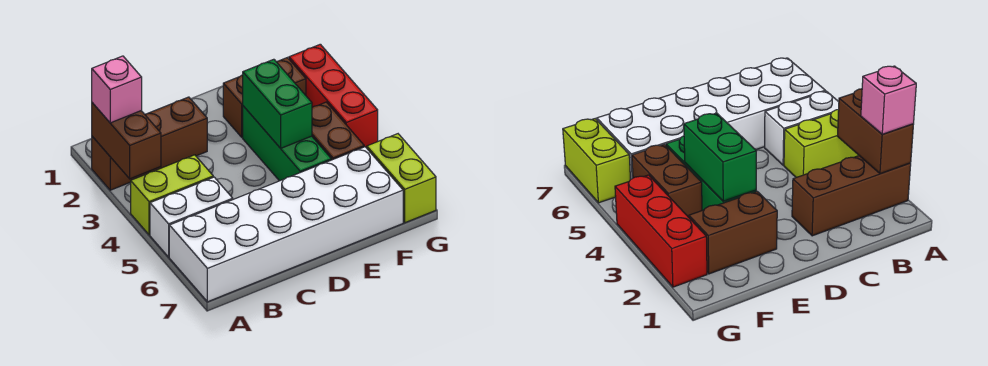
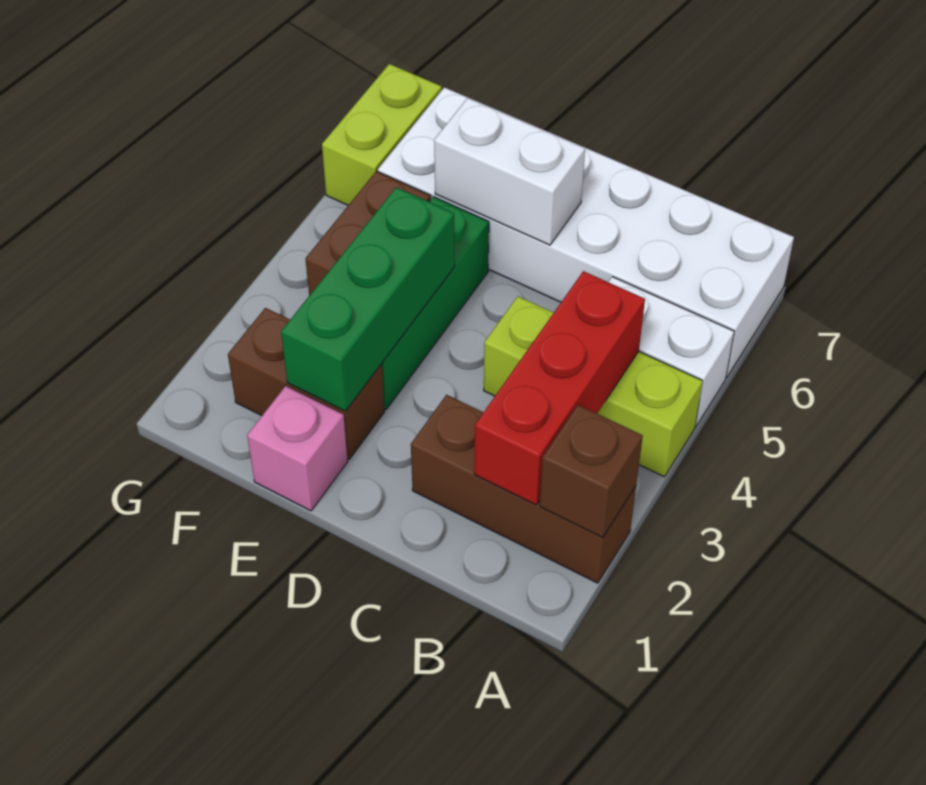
brown 1x2 brick [92,103,161,179] -> brown 1x1 brick [540,405,643,538]
pink 1x1 brick [92,56,142,123] -> pink 1x1 brick moved to [247,386,348,511]
lime 1x2 brick [131,155,213,235] -> lime 1x3 brick [484,296,703,477]
none -> white 1x2 brick [434,98,585,245]
green 1x2 brick [243,59,312,148] -> green 1x3 brick [281,187,455,411]
red 1x3 brick [289,44,378,148] -> red 1x3 brick moved to [474,271,645,505]

